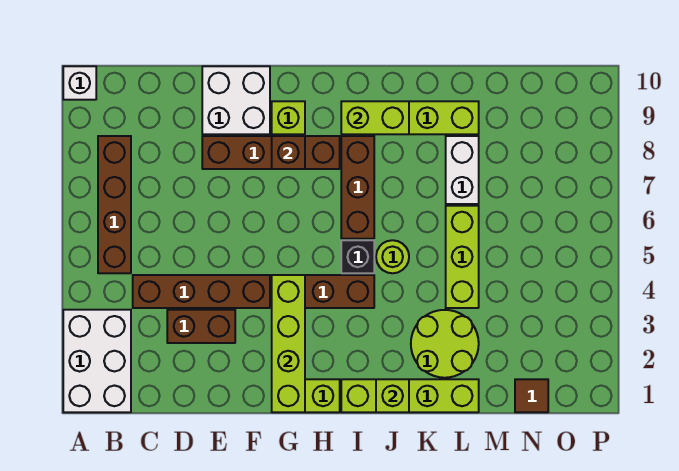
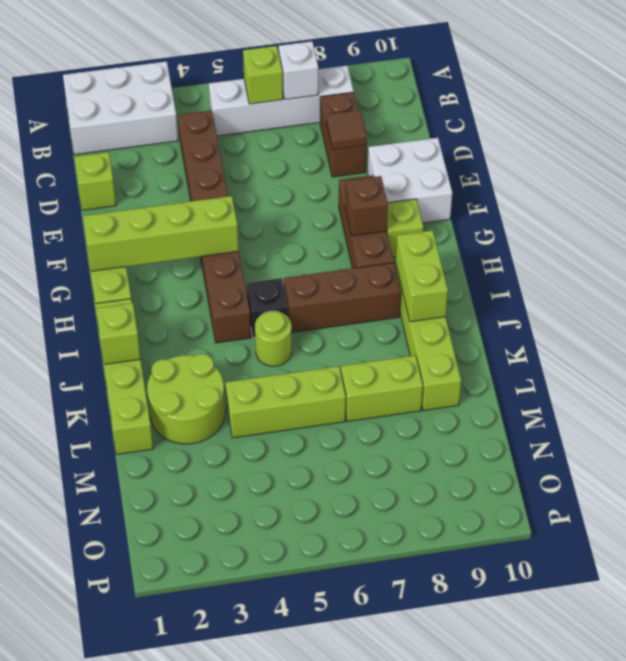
white 1x1 brick [63,66,96,100] -> white 1x1 brick moved to [279,41,318,99]
brown 1x4 brick [98,136,131,273] -> white 1x4 brick [209,65,354,136]
none -> lime 1x1 brick [243,46,283,104]
none -> lime 1x1 brick [75,152,116,210]
brown 1x2 brick [167,310,235,343] -> brown 1x2 brick moved to [320,92,366,177]
brown 1x4 brick [202,136,340,169] -> brown 1x3 brick [339,175,394,268]
white 1x2 brick [446,136,479,204] -> lime 1x2 brick [341,355,423,421]
brown 1x1 tile [515,379,548,412] -> brown 1x1 tile moved to [326,110,367,150]

